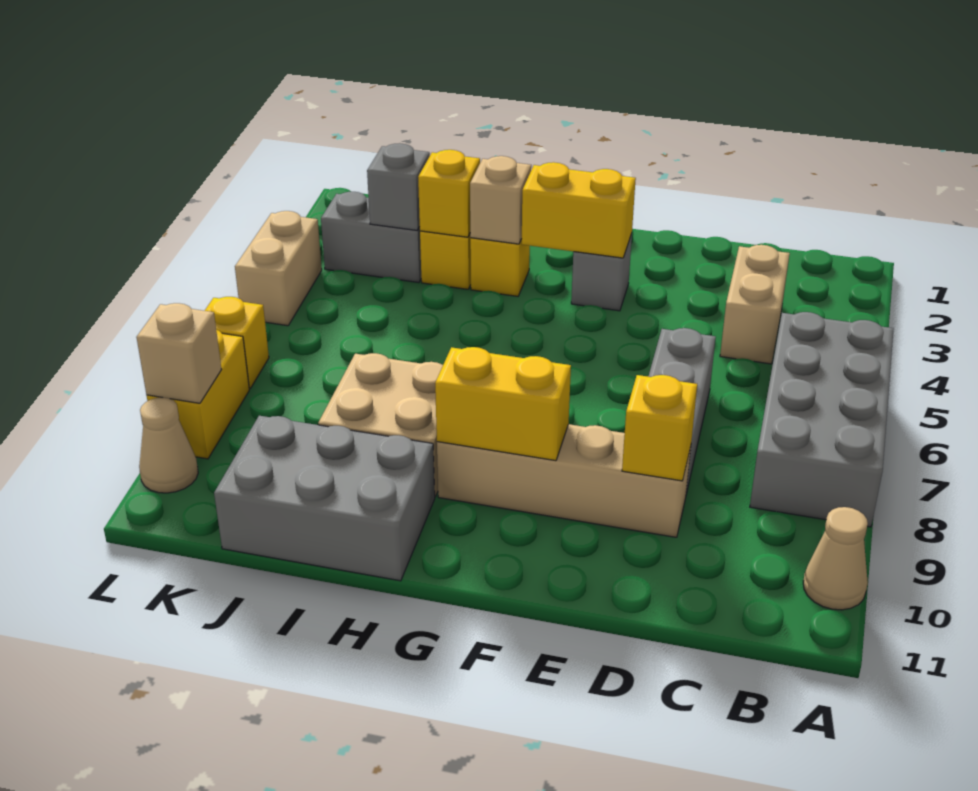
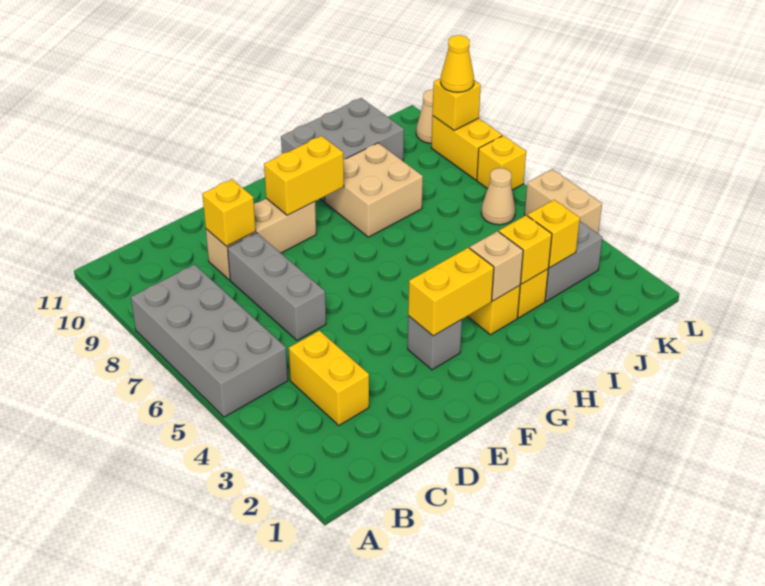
tan 1x1 cone [803,507,868,610] -> tan 1x1 cone moved to [481,168,515,225]
tan 1x2 brick [720,245,790,364] -> yellow 1x2 brick [289,330,369,425]
tan 1x4 brick [437,424,691,537] -> tan 1x3 brick [206,198,316,280]
grey 1x1 brick [367,143,430,230] -> yellow 1x1 brick [527,200,580,268]
tan 1x1 brick [136,303,221,403] -> yellow 1x1 brick [433,78,481,130]
none -> yellow 1x1 cone [441,35,474,92]

